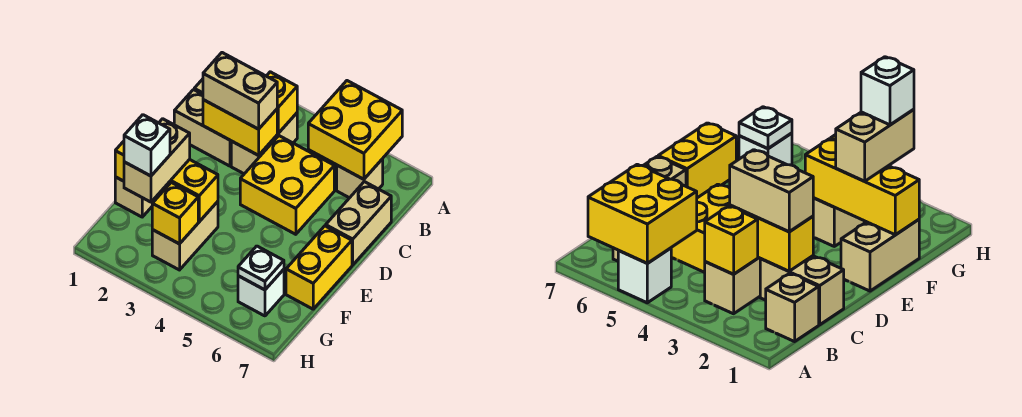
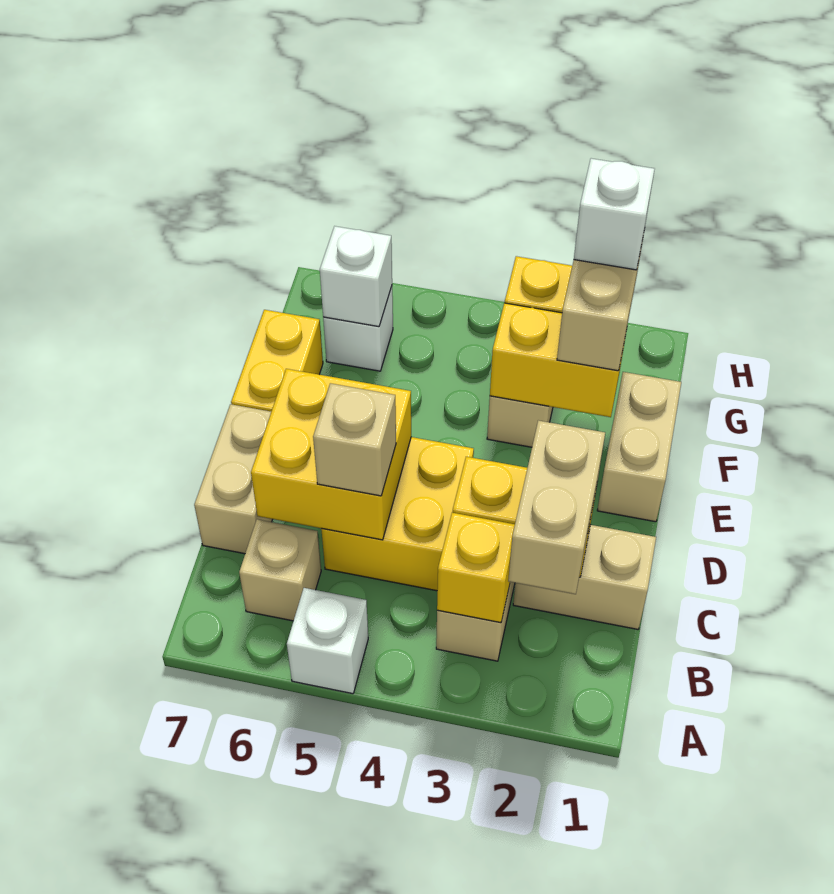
yellow 2x2 brick [308,81,402,179] -> yellow 2x2 brick moved to [251,369,411,540]
tan 1x1 brick [766,273,819,342] -> tan 1x1 brick moved to [313,383,396,496]
tan 1x2 brick [203,53,277,129] -> tan 1x2 brick turned to [508,420,605,594]
yellow 1x3 brick [115,141,218,222] -> yellow 1x2 brick [490,303,626,417]
white 1x1 plate [238,246,284,290] -> white 1x1 brick [320,226,392,327]

